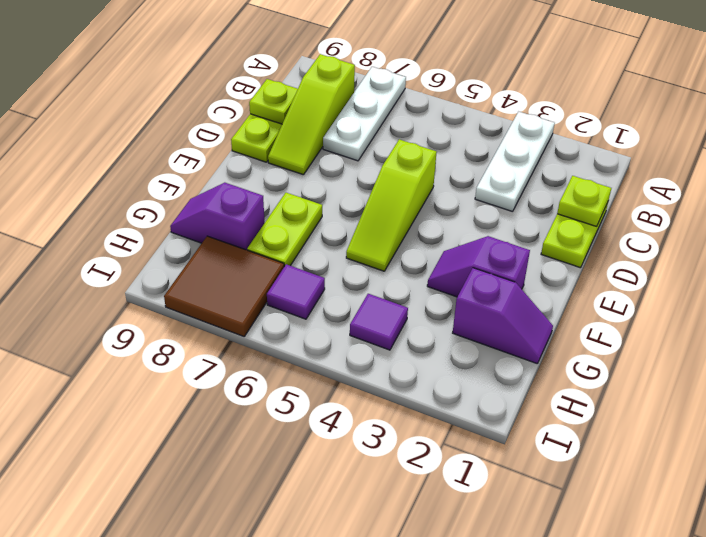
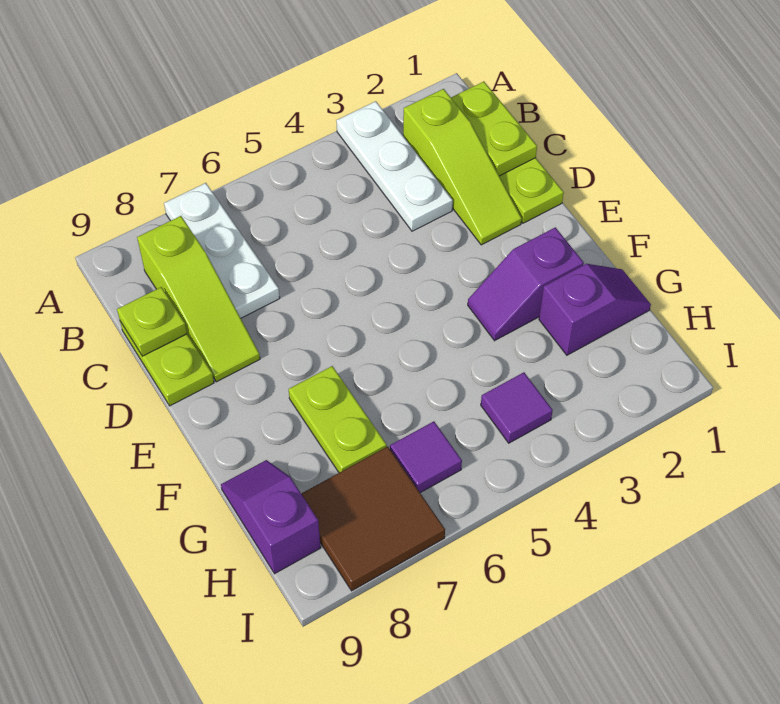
lime 1x1 plate [557,176,611,227] -> lime 1x2 plate [451,82,537,176]
lime 1x3 slope [346,139,437,271] -> lime 1x3 slope moved to [403,89,522,245]
purple 1x2 slope [170,183,265,250] -> purple 1x2 slope turned to [221,460,321,574]

